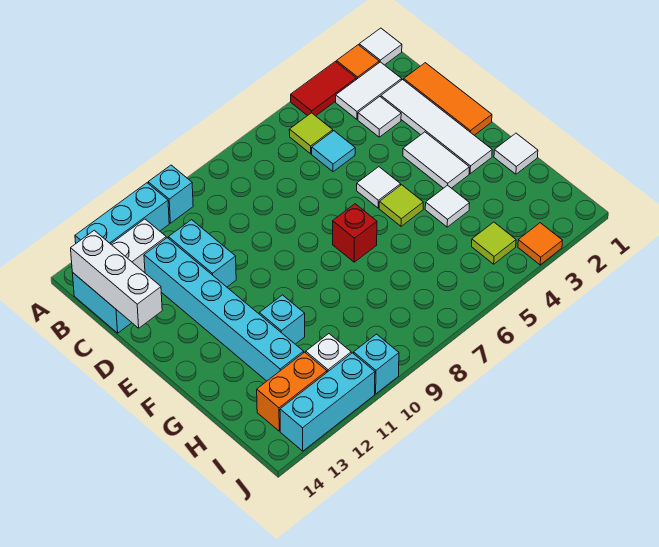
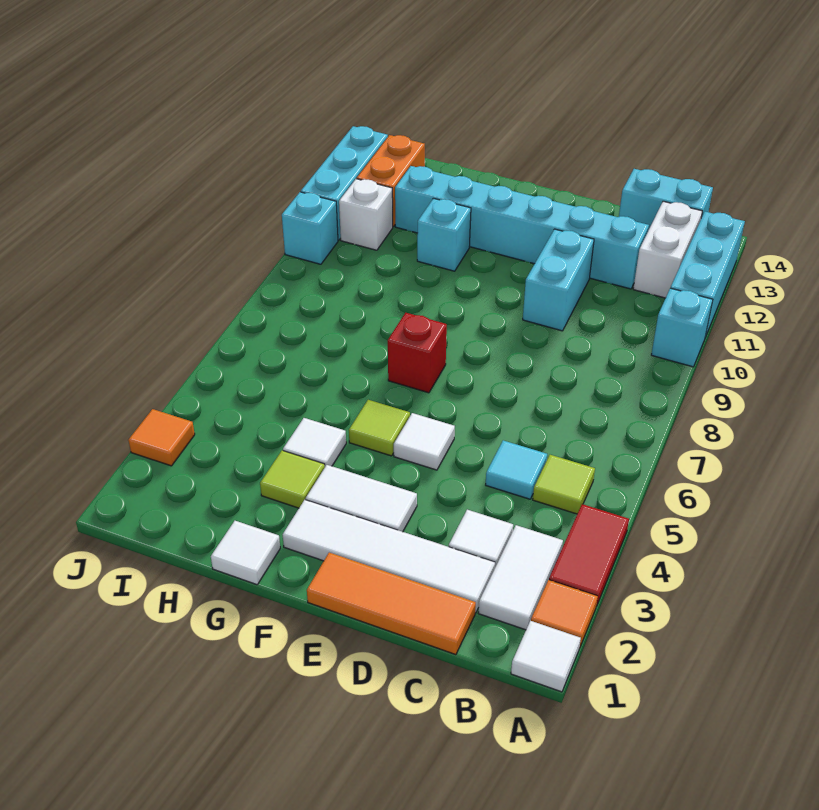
white 1x3 brick [71,230,162,328] -> none
cyan 1x2 brick [169,220,236,287] -> cyan 1x2 brick turned to [523,229,594,331]
lime 1x1 tile [472,222,516,264] -> lime 1x1 tile moved to [260,450,325,508]

